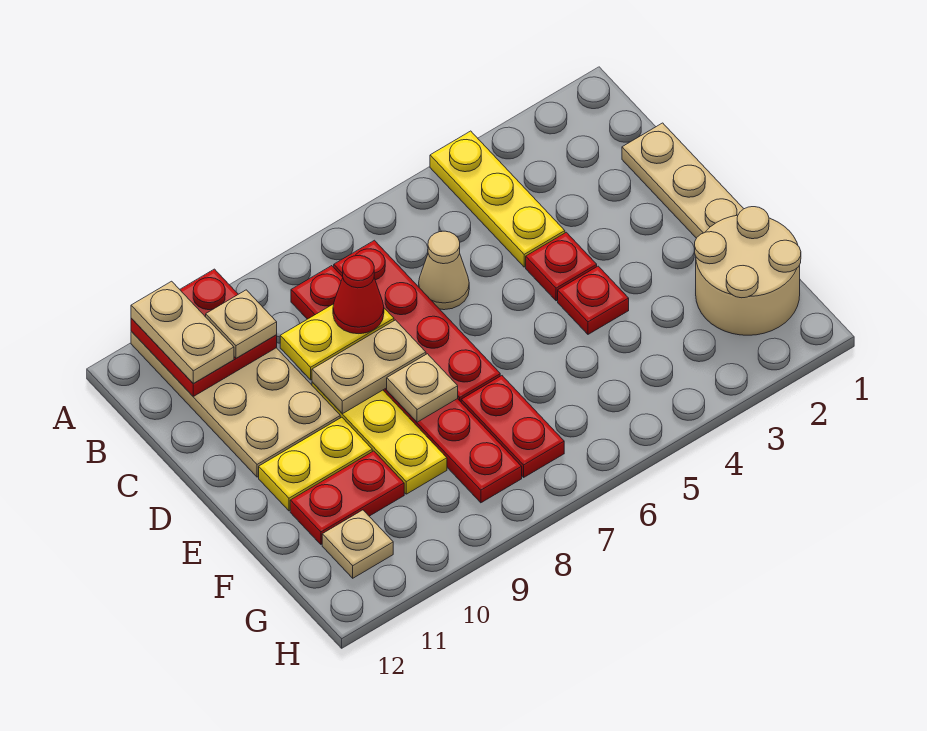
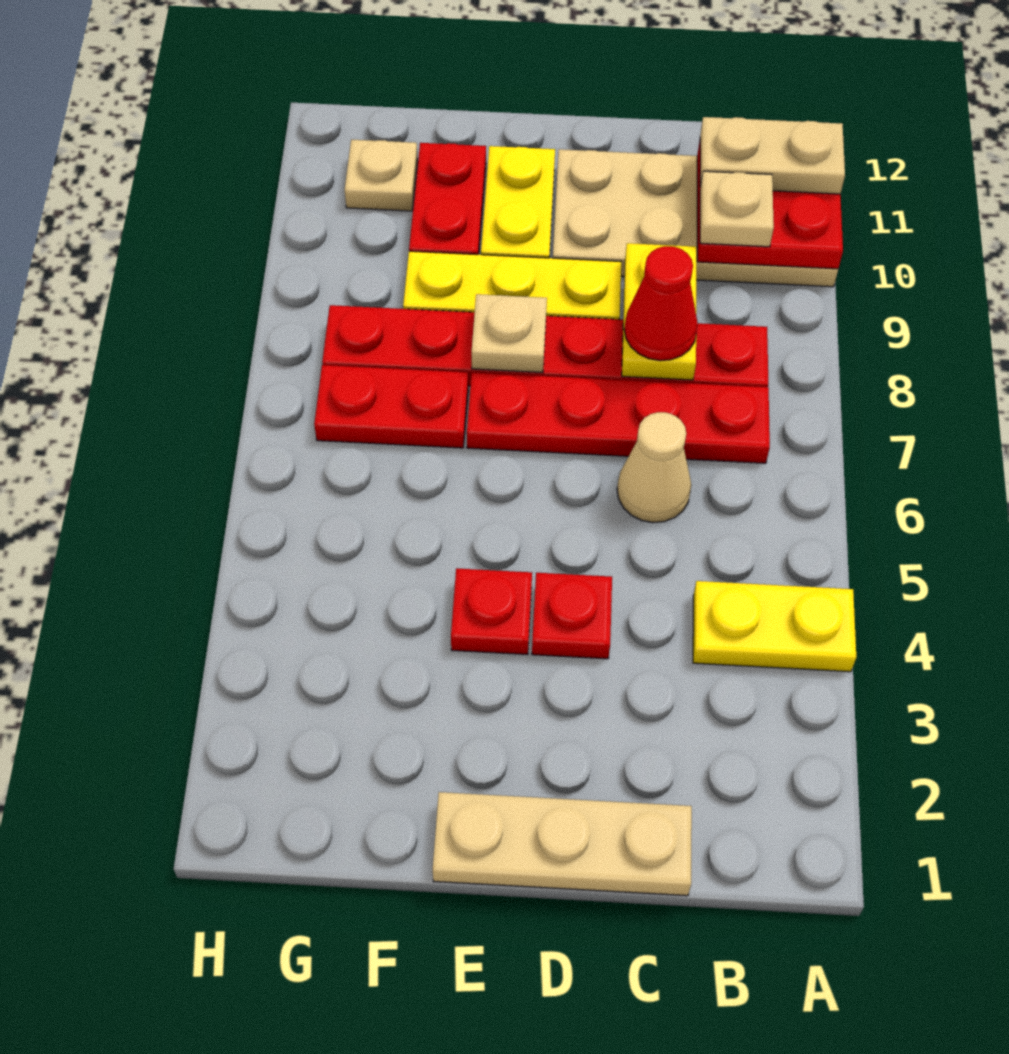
yellow 1x3 plate [430,131,565,267] -> yellow 1x2 plate [693,581,856,672]
tan 1x2 plate [312,320,426,414] -> none
tan 2x2 round brick [695,207,801,335] -> none

